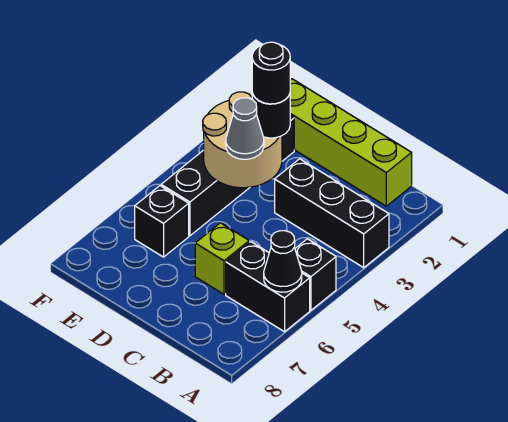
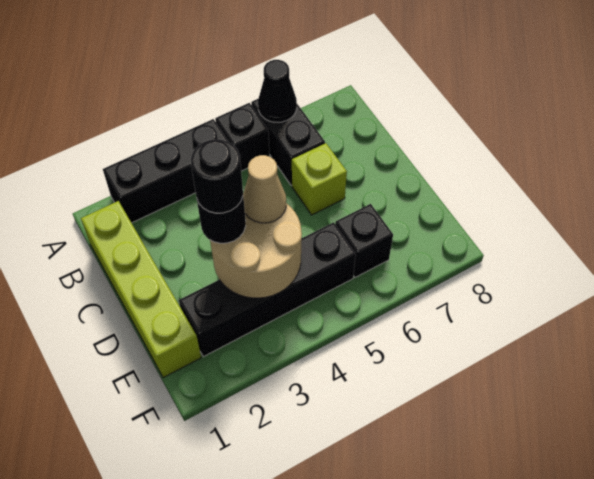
black 1x3 brick [275,159,389,268] -> black 1x3 brick turned to [103,119,229,223]
grey 1x1 cone [226,98,264,159] -> tan 1x1 cone [243,155,286,223]

